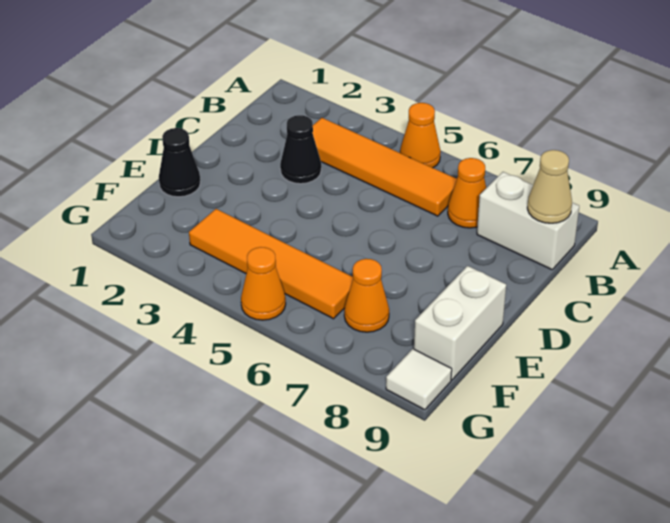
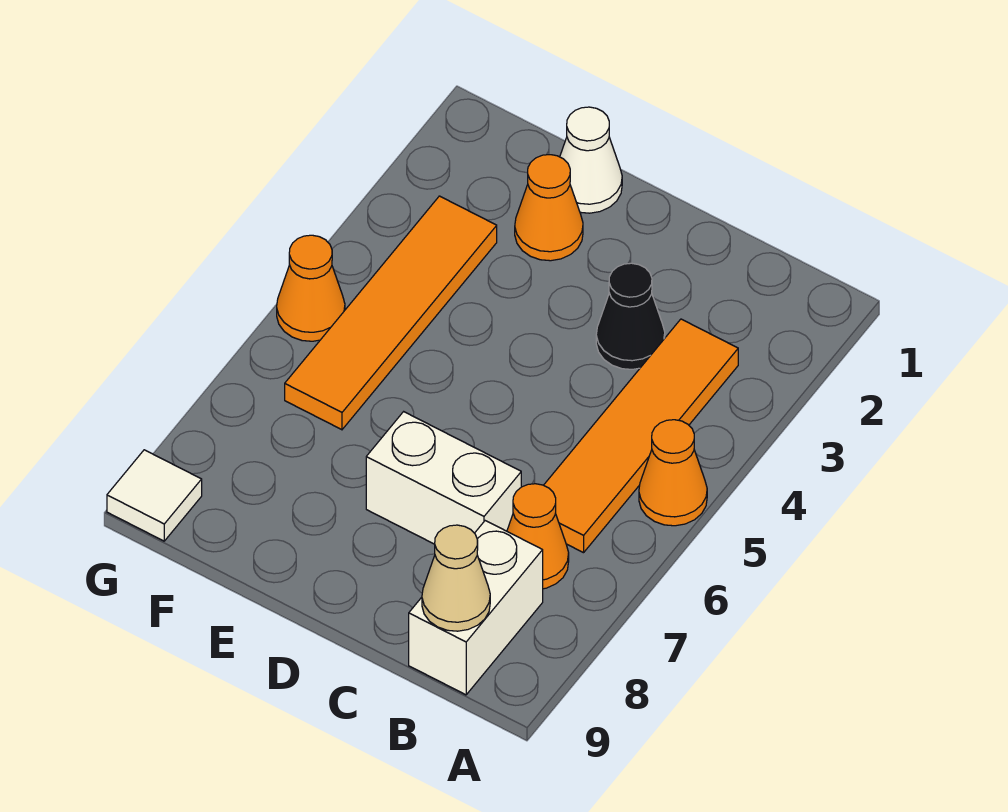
black 1x1 cone [159,128,200,197] -> white 1x1 cone [560,107,622,213]
white 1x2 brick [414,266,506,380] -> white 1x2 brick moved to [366,412,521,544]
orange 1x1 cone [344,259,389,332] -> orange 1x1 cone moved to [515,155,583,261]

